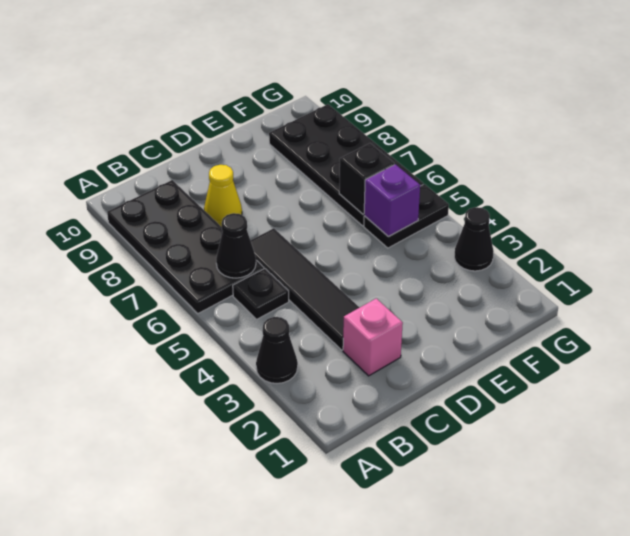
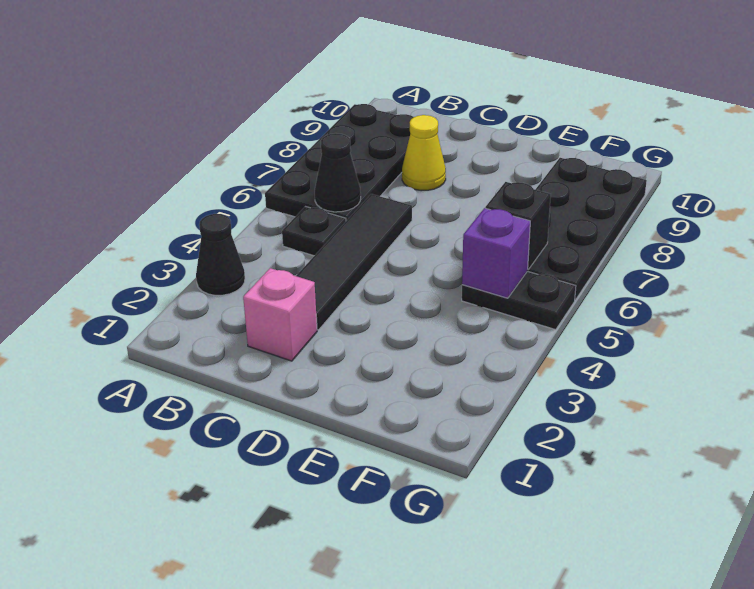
black 1x1 cone [454,207,494,271] -> none

